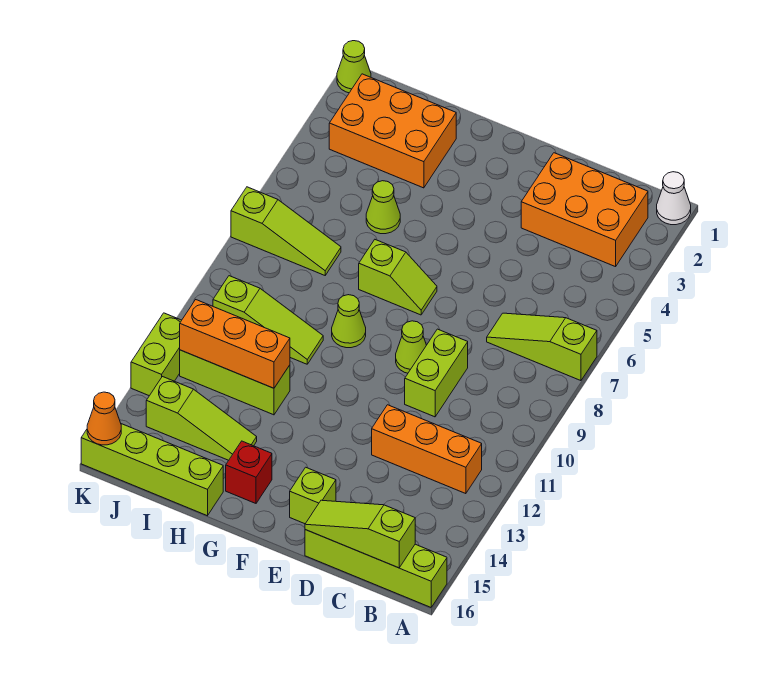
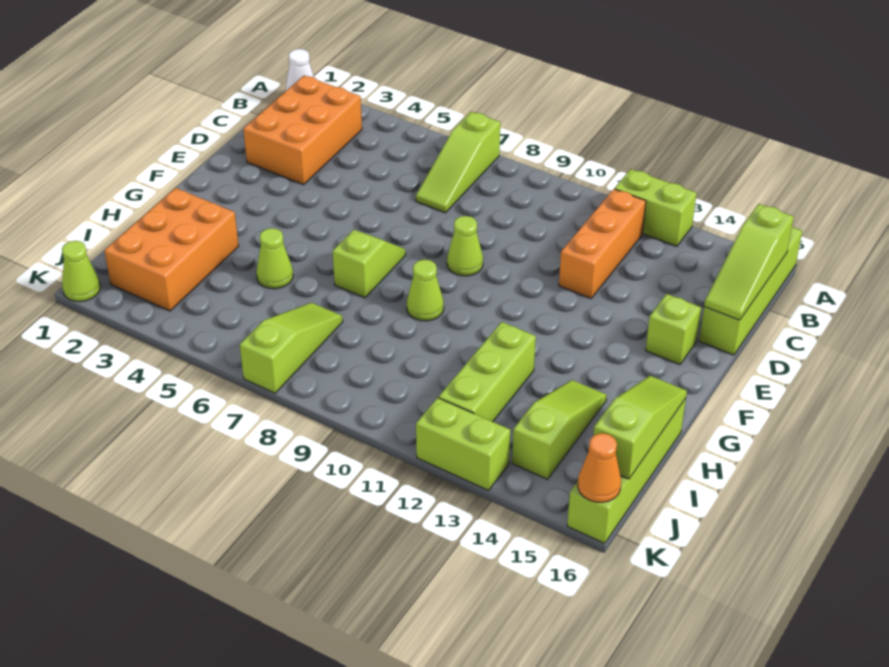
lime 1x2 brick [405,329,468,417] -> lime 1x2 brick moved to [615,169,697,246]
red 1x1 brick [226,441,272,503] -> none
lime 1x3 slope [213,276,323,364] -> lime 1x3 slope moved to [593,376,687,479]
orange 1x3 brick [180,300,290,388] -> none

